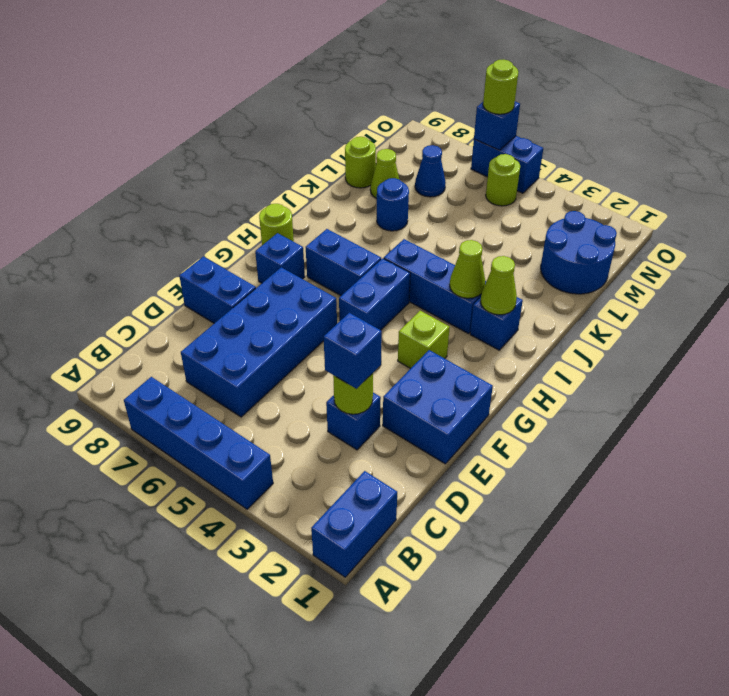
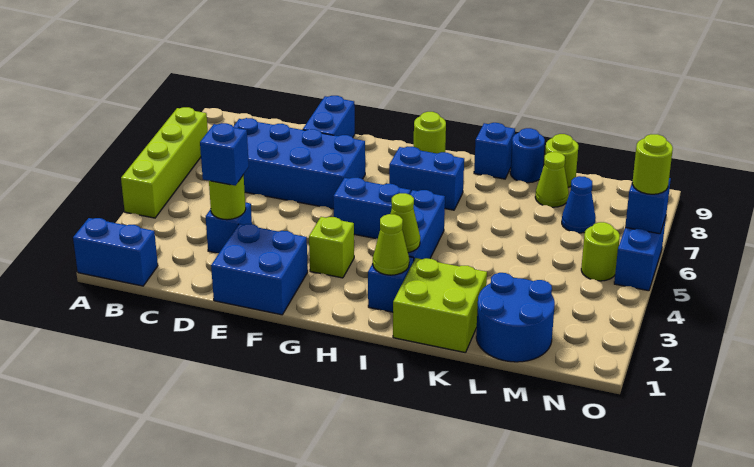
blue 1x4 brick [124,377,273,509] -> lime 1x4 brick [121,107,208,218]
blue 1x1 brick [255,233,305,283] -> blue 1x1 brick moved to [474,123,515,179]
blue 1x2 brick [306,229,381,296] -> blue 1x2 brick turned to [389,147,464,210]
none -> lime 2x2 brick [393,258,487,353]
blue 1x1 round brick [377,178,409,231] -> blue 1x1 round brick moved to [510,128,545,183]

